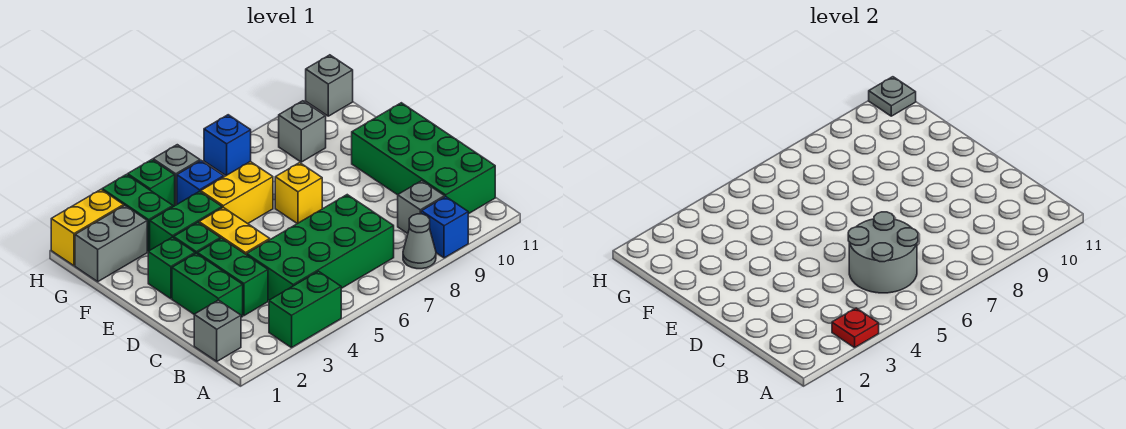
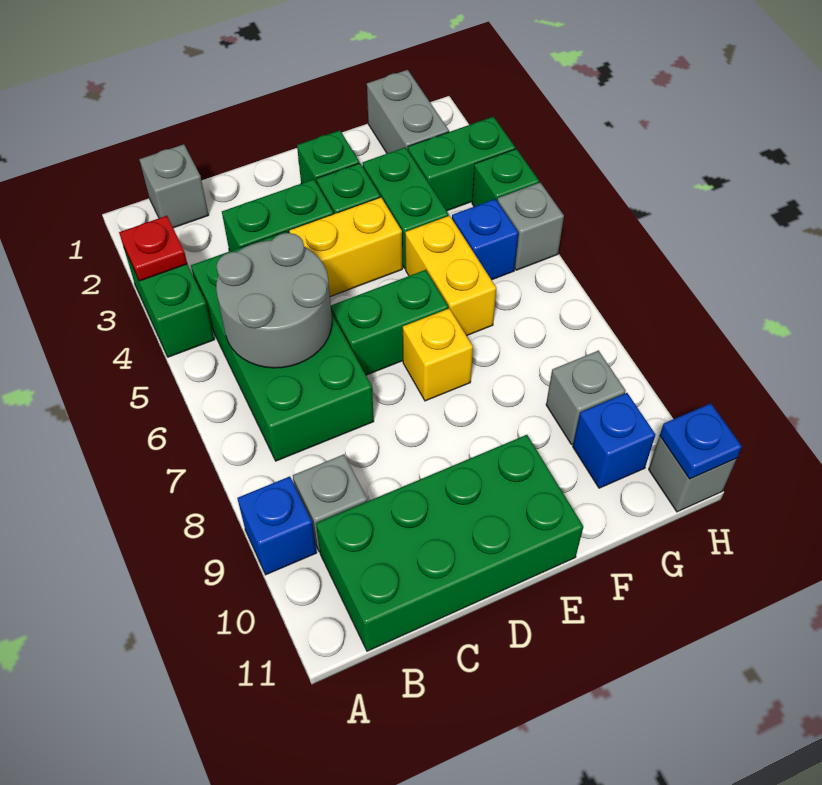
grey 1x1 cone [403,214,436,269] -> none
green 1x2 brick [172,253,243,317] -> green 1x2 brick moved to [331,270,448,375]
yellow 1x2 brick [51,190,124,266] -> none
blue 1x1 brick [204,115,251,175] -> blue 1x1 brick moved to [573,393,655,488]
grey 1x1 plate [869,77,916,116] -> blue 1x1 plate [660,403,742,479]

